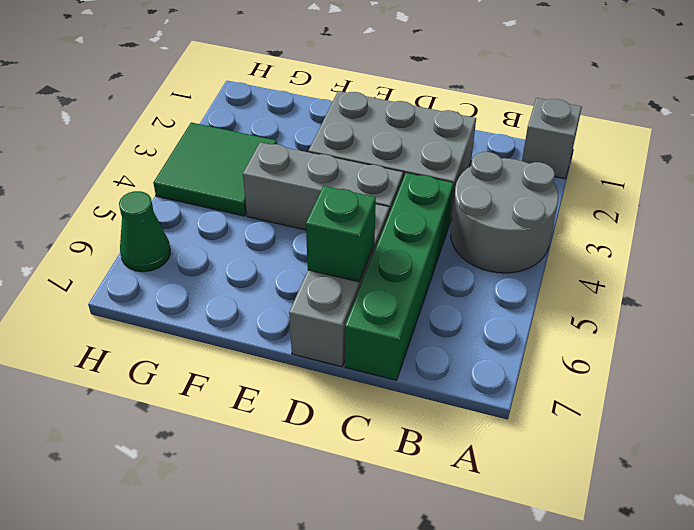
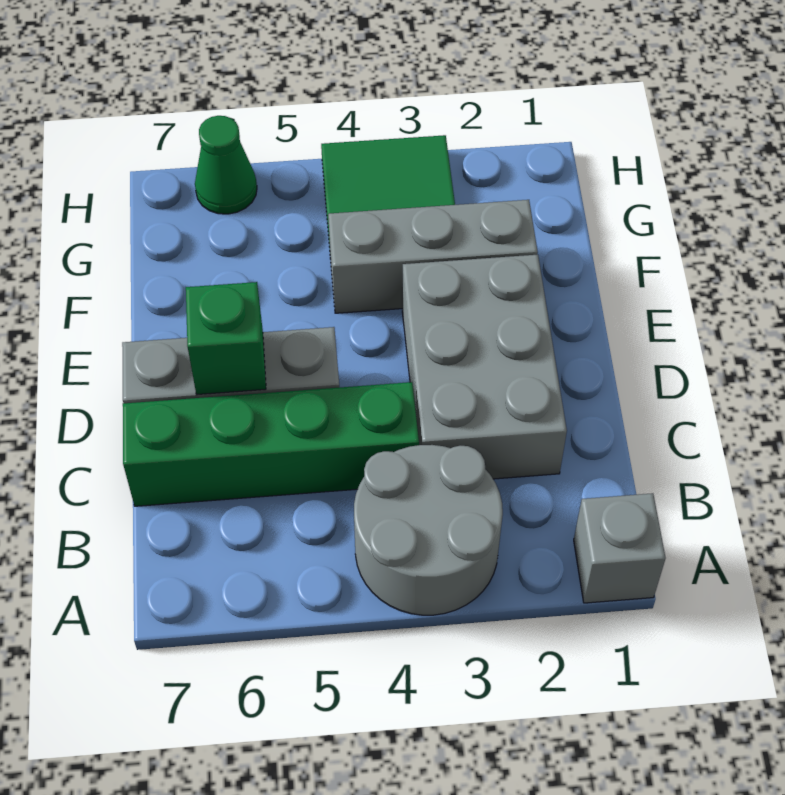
grey 1x3 brick [243,142,403,230] -> grey 1x3 brick turned to [328,200,538,313]

